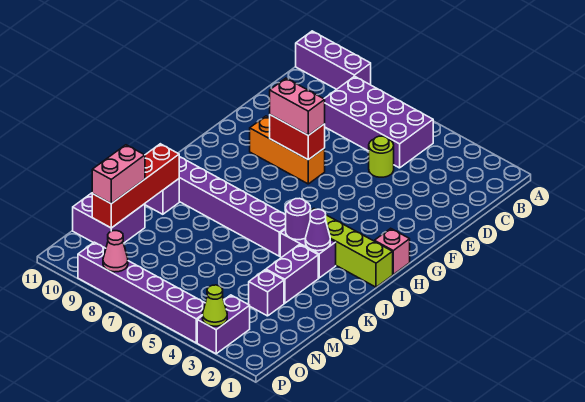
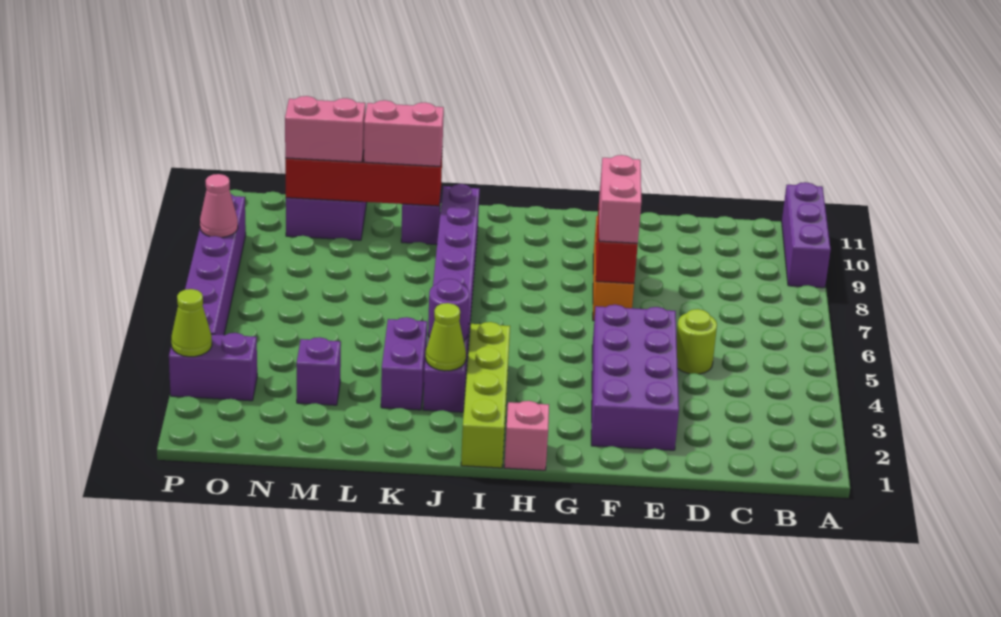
purple 2x4 brick [324,76,433,168] -> purple 2x4 brick moved to [591,305,679,450]
purple 1x1 cone [305,209,330,251] -> lime 1x1 cone [426,303,466,371]
purple 1x2 brick [266,245,318,303] -> purple 1x2 brick turned to [381,317,427,410]
none -> pink 1x2 brick [364,100,444,166]

